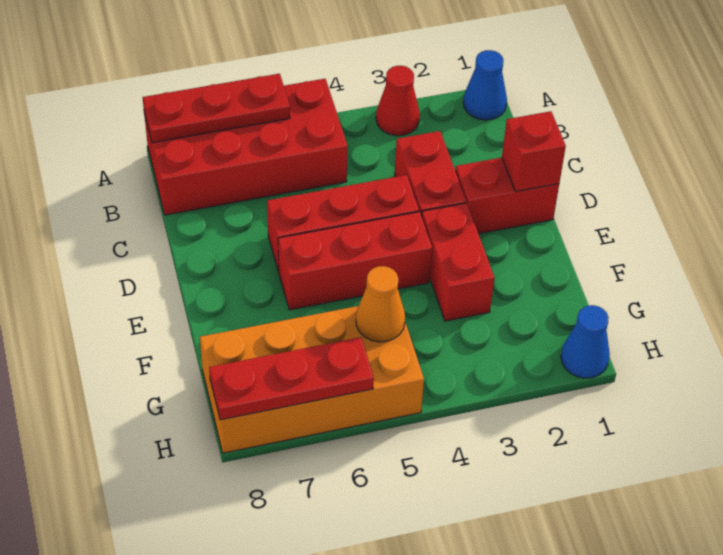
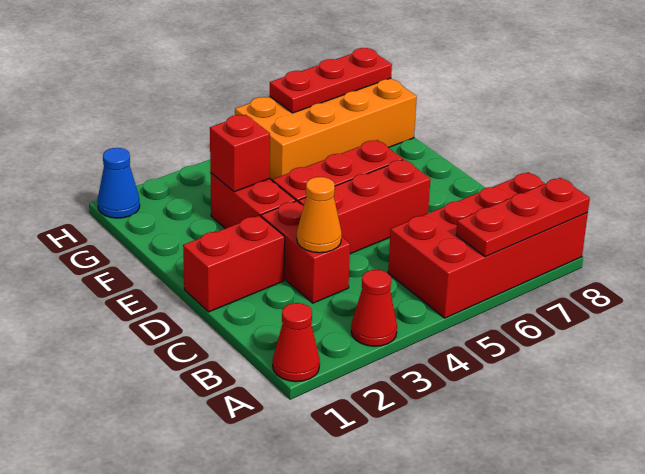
blue 1x1 cone [463,50,507,120] -> red 1x1 cone [273,303,320,382]
red 1x1 brick [502,111,566,192] -> red 1x1 brick moved to [210,115,270,192]
orange 1x1 cone [356,266,405,342] -> orange 1x1 cone moved to [297,177,342,253]

